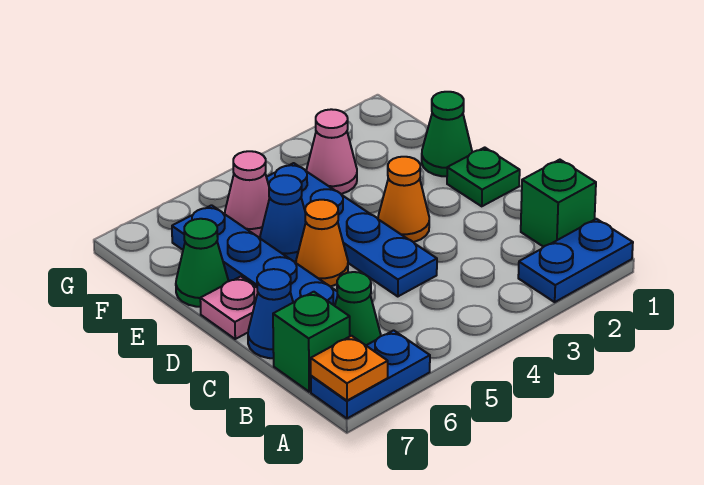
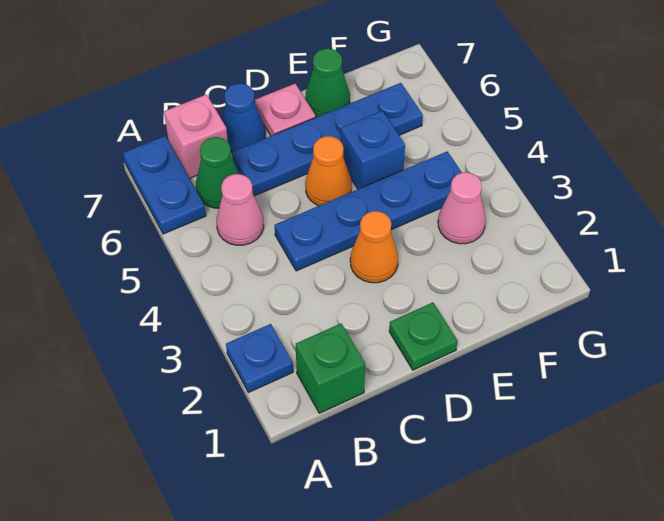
blue 1x2 plate [518,219,633,302] -> blue 1x1 plate [226,324,293,393]
orange 1x1 plate [311,336,388,401] -> none
green 1x1 brick [273,292,350,392] -> pink 1x1 brick [164,94,228,178]
green 1x1 cone [422,92,472,177] -> none
blue 1x1 cone [260,175,306,261] -> blue 1x1 brick [341,111,405,189]
pink 1x1 cone [225,151,270,237] -> pink 1x1 cone moved to [216,174,264,245]

